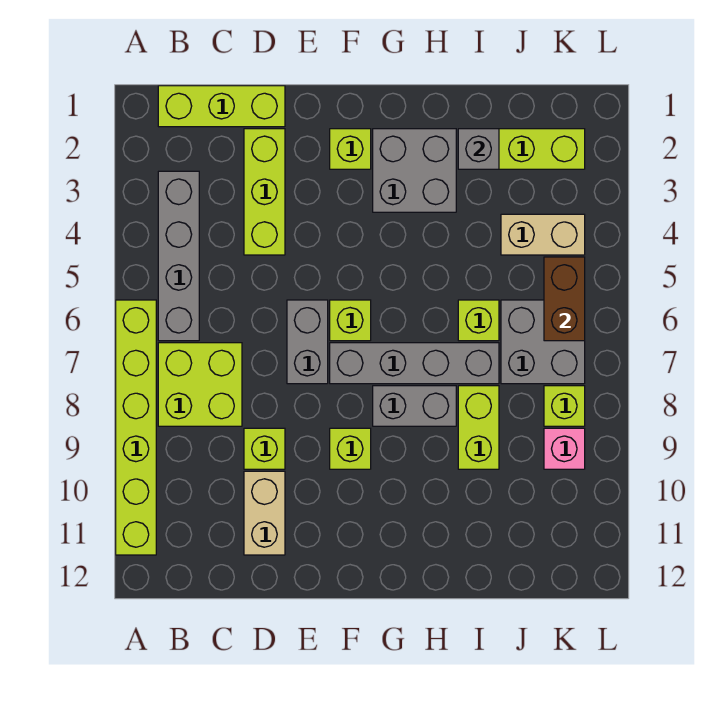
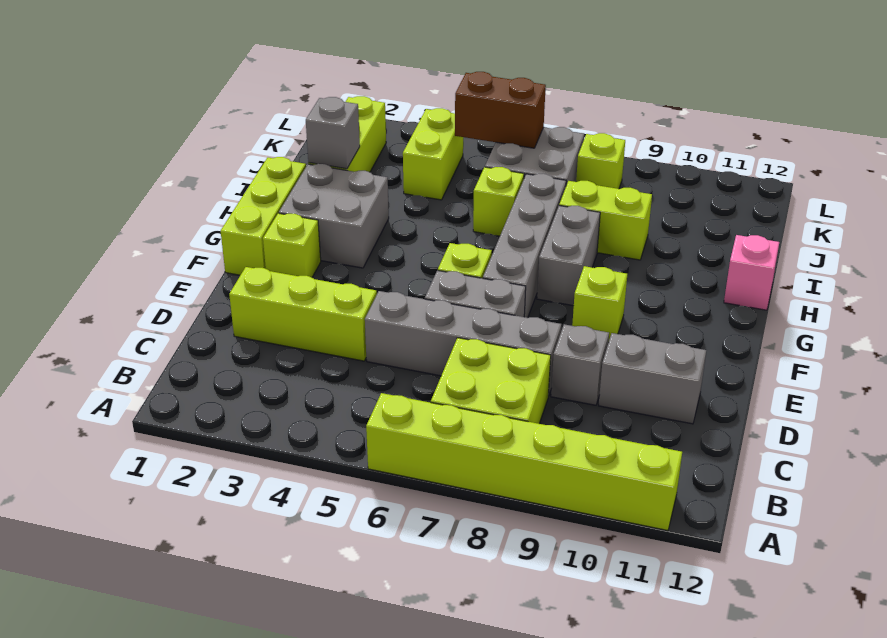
lime 1x3 brick [158,86,285,127] -> lime 1x3 brick moved to [221,157,306,275]
grey 1x4 brick [158,171,199,341] -> grey 1x4 brick moved to [365,291,561,396]
lime 1x1 brick [244,428,285,469] -> grey 1x1 brick [551,324,609,405]
tan 1x2 brick [244,471,285,555] -> grey 1x2 brick [599,333,706,424]
tan 1x2 brick [501,214,585,255] -> lime 1x2 brick [403,108,463,200]
pink 1x1 brick [544,428,585,469] -> pink 1x1 brick moved to [724,235,779,310]

